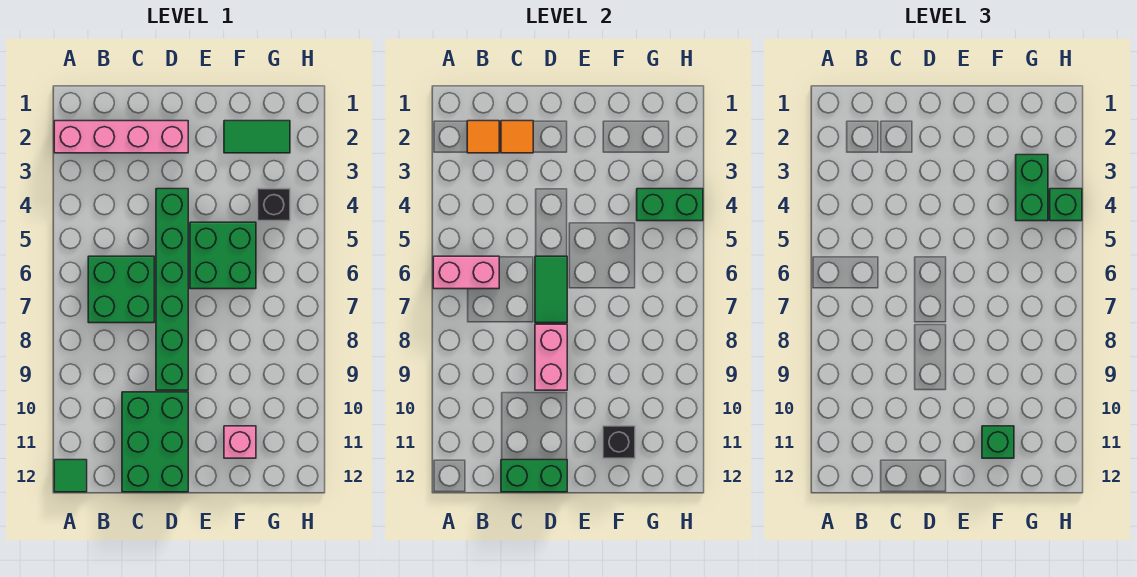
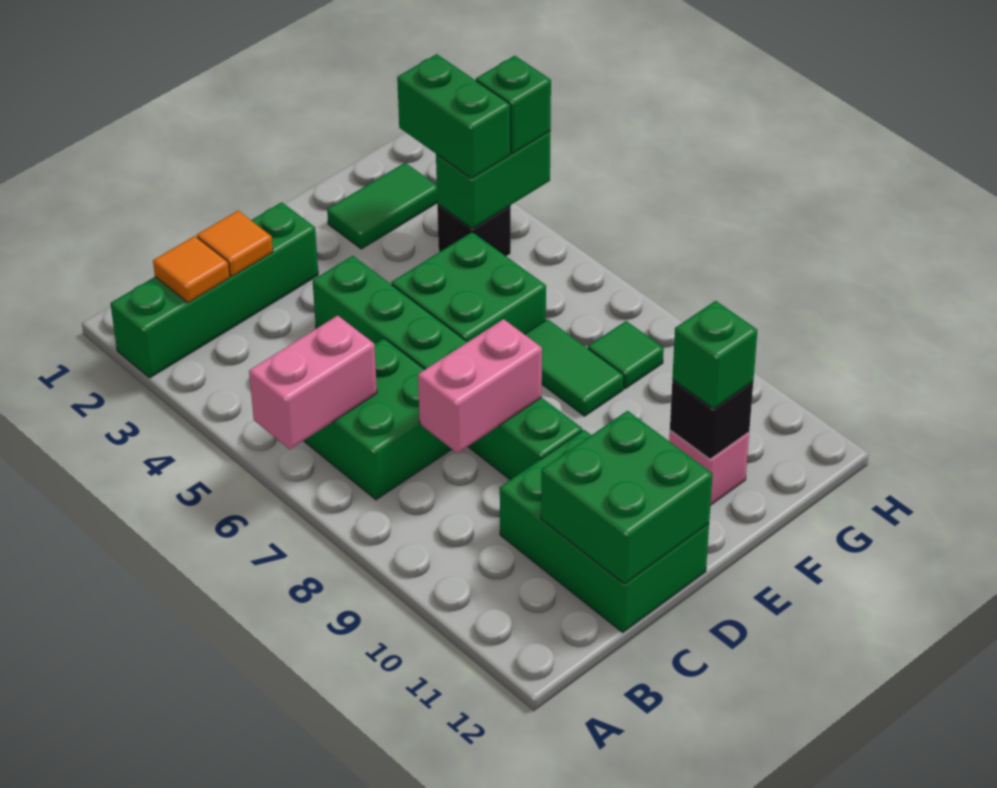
pink 1x4 brick [54,121,188,153] -> green 1x4 brick [110,202,318,378]
green 1x1 tile [54,460,87,492] -> green 1x1 tile moved to [588,321,664,389]
green 1x2 brick [501,460,567,492] -> green 2x2 brick [541,411,713,585]
green 1x2 tile [535,256,567,323] -> green 1x2 tile moved to [525,319,624,416]
pink 1x2 brick [535,324,567,390] -> pink 1x2 brick turned to [418,319,542,453]

